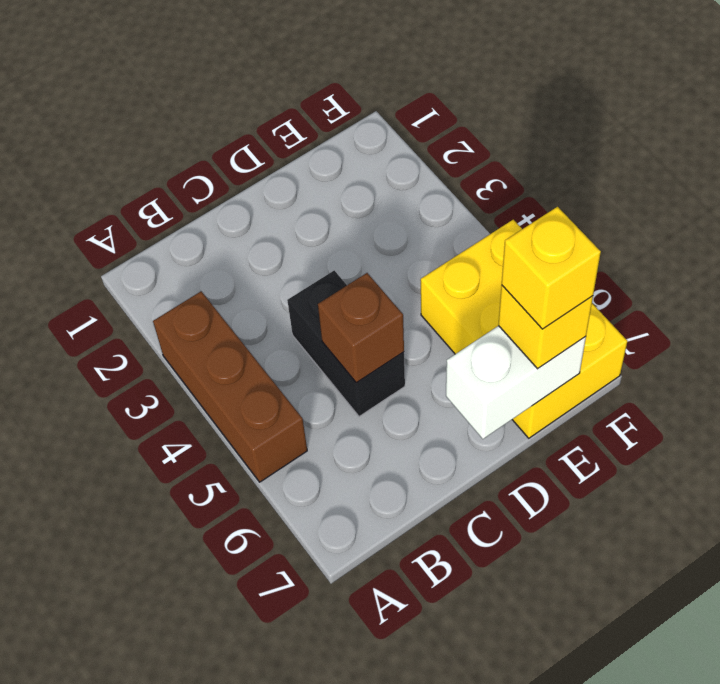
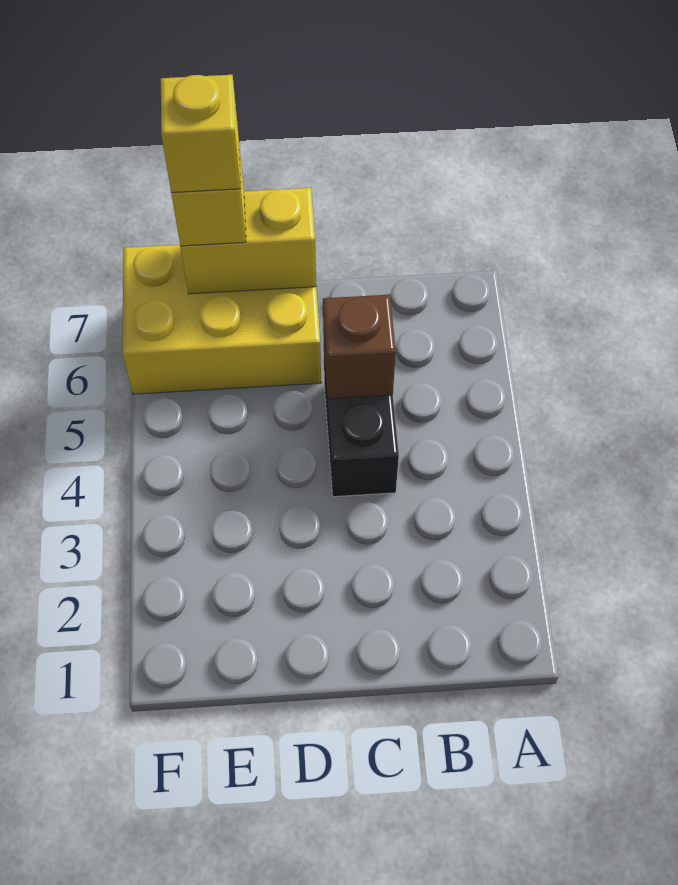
brown 1x3 brick [153,291,307,482] -> none
white 1x2 brick [446,326,586,439] -> yellow 1x2 brick [180,188,316,294]
yellow 2x3 brick [421,220,627,438] -> yellow 2x3 brick turned to [122,245,321,394]

